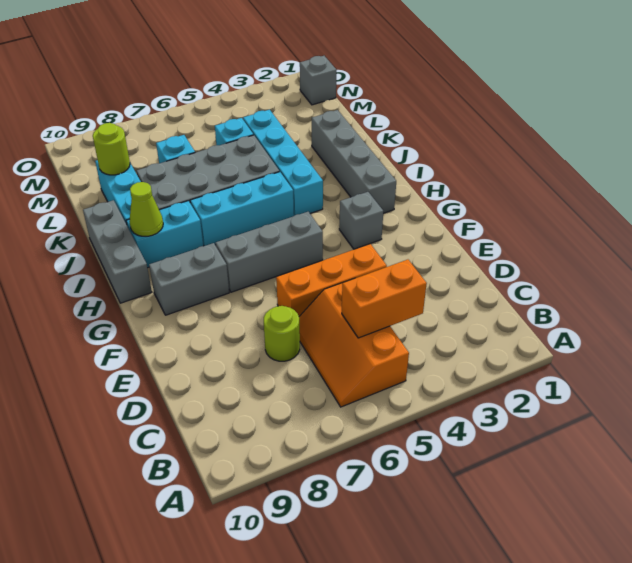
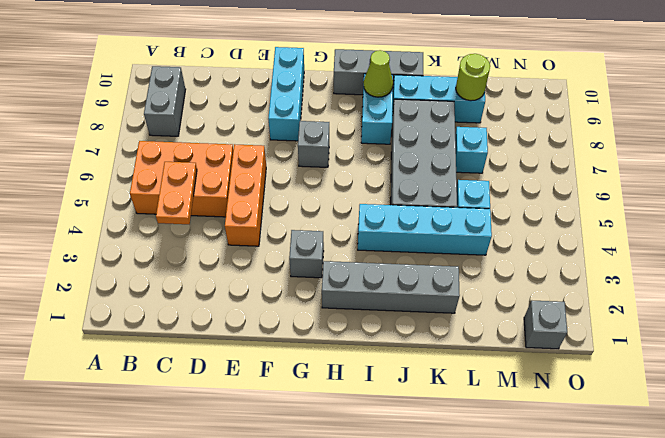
orange 2x3 slope [299,278,409,407] -> orange 2x3 brick [130,141,233,217]
orange 1x2 brick [342,260,427,338] -> orange 1x2 plate [156,162,197,224]
lime 1x1 round brick [264,306,300,361] -> none
grey 1x3 brick [216,212,323,292] -> grey 1x1 brick [298,121,329,167]
grey 1x2 brick [149,243,229,315] -> grey 1x2 brick moved to [144,66,186,136]
cyan 1x3 brick [190,172,294,246] -> cyan 1x3 brick moved to [268,47,304,141]

